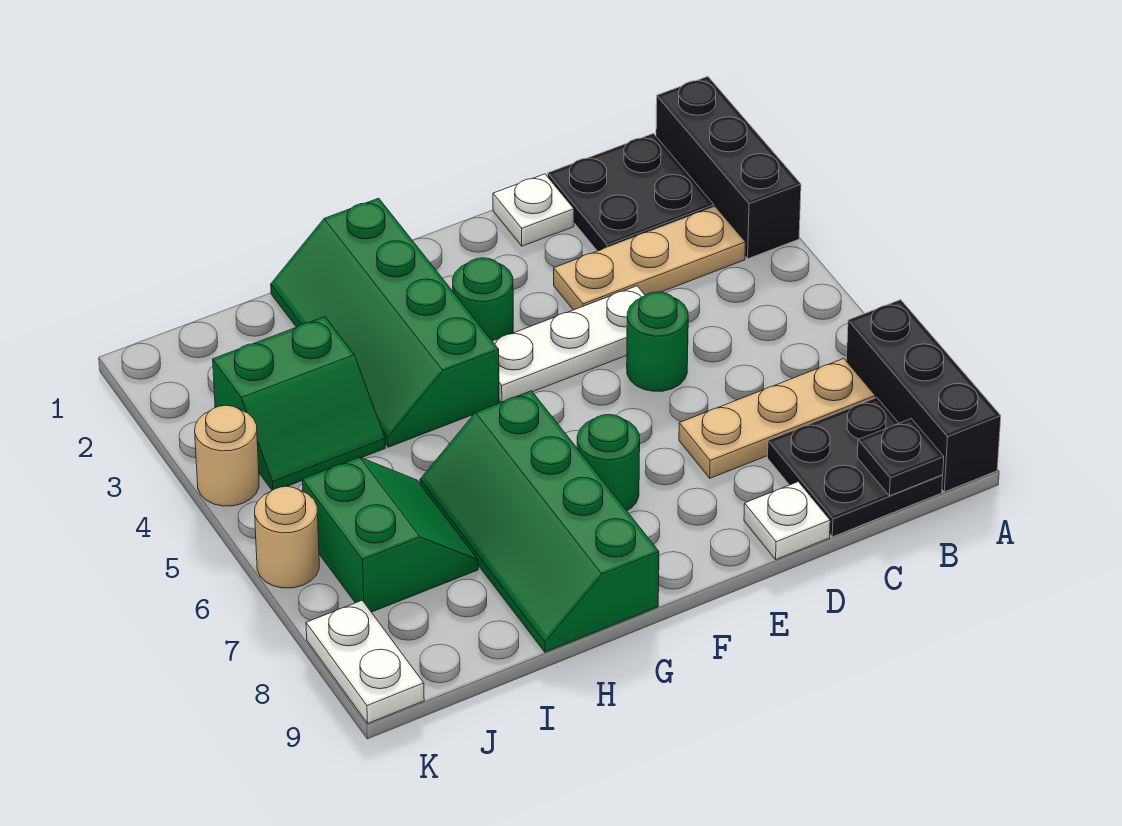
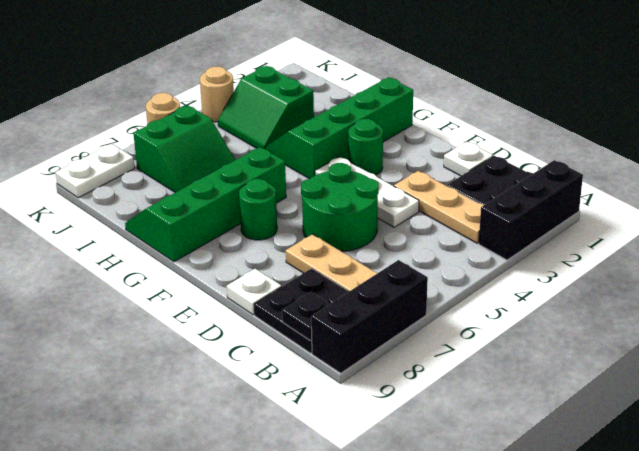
green 1x1 round brick [627,292,688,391] -> green 2x2 round brick [301,163,379,251]

